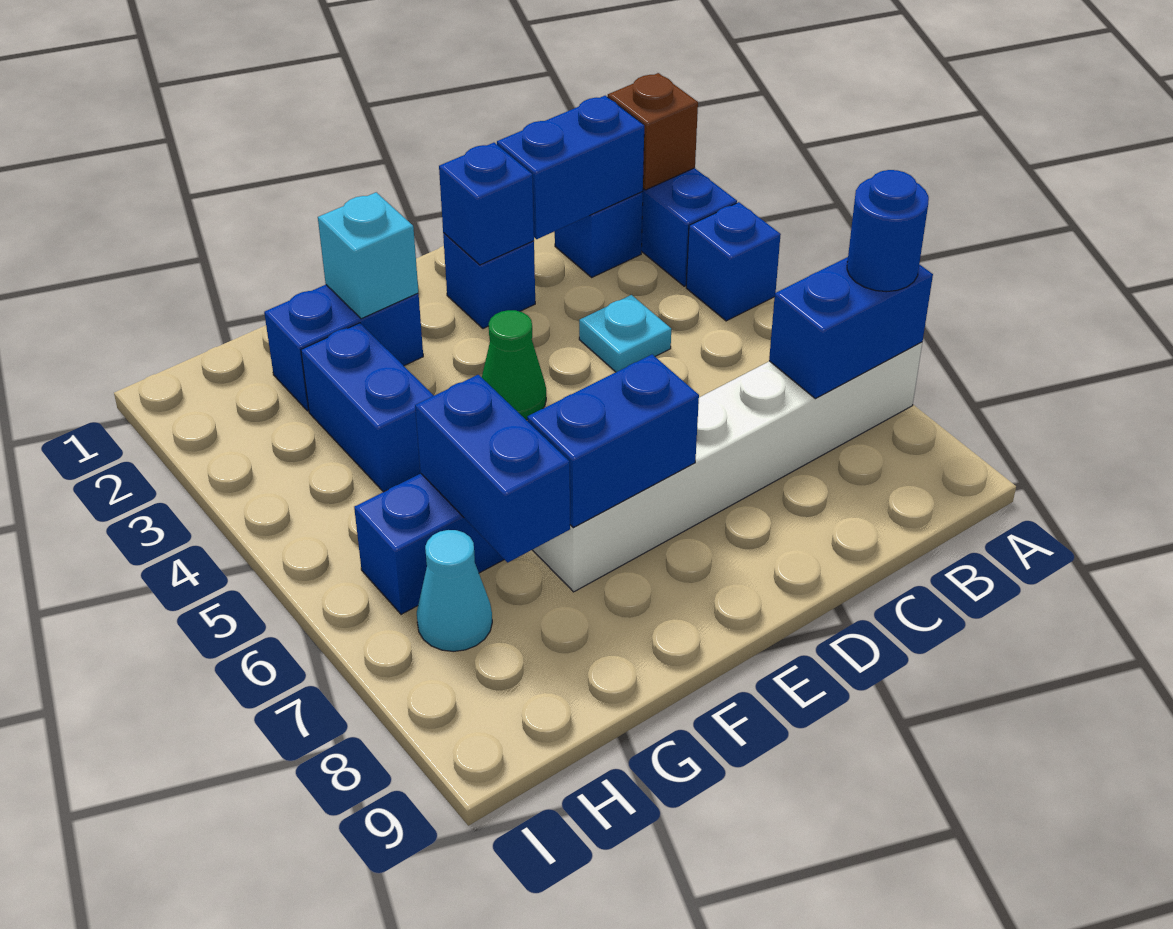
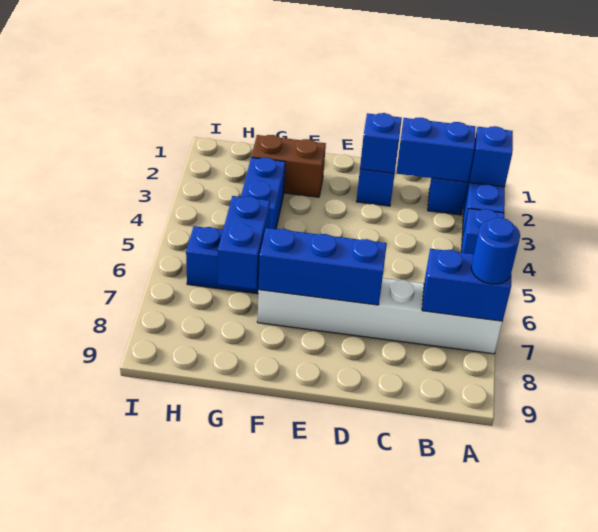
brown 1x1 brick [608,73,698,190] -> blue 1x1 brick [470,126,513,187]
cyan 1x1 plate [579,295,671,372] -> none
green 1x1 cone [482,310,546,420] -> none
blue 1x2 brick [527,354,699,528] -> blue 1x3 brick [258,228,387,305]
blue 1x2 brick [264,285,423,411] -> brown 1x2 brick [251,135,326,197]
cyan 1x1 brick [318,192,418,319] -> none
cyan 1x1 cone [417,530,492,651] -> none

